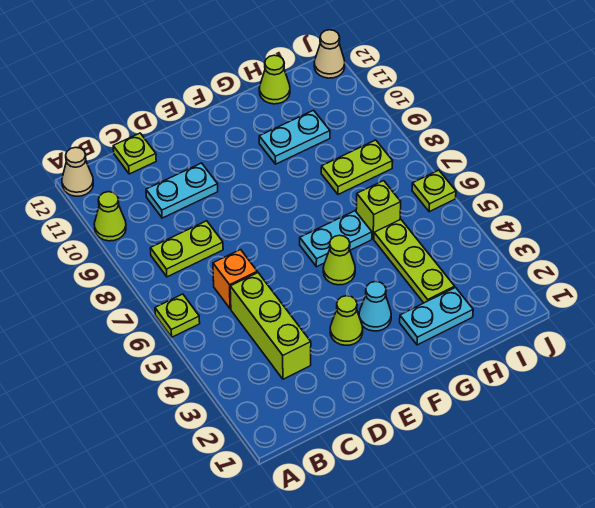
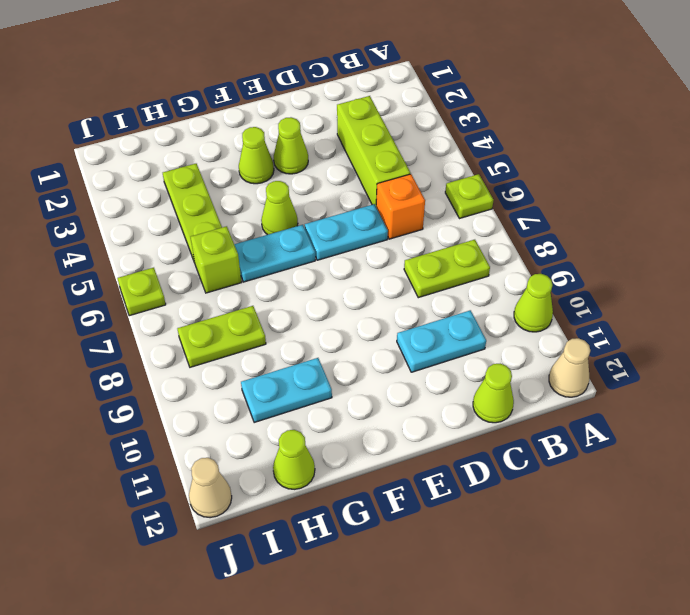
lime 1x1 plate [113,133,156,174] -> lime 1x1 cone [473,364,514,423]
cyan 1x1 cone [359,281,391,331] -> lime 1x1 cone [239,127,274,184]
cyan 1x2 plate [400,288,473,345] -> cyan 1x2 plate moved to [305,204,388,260]

